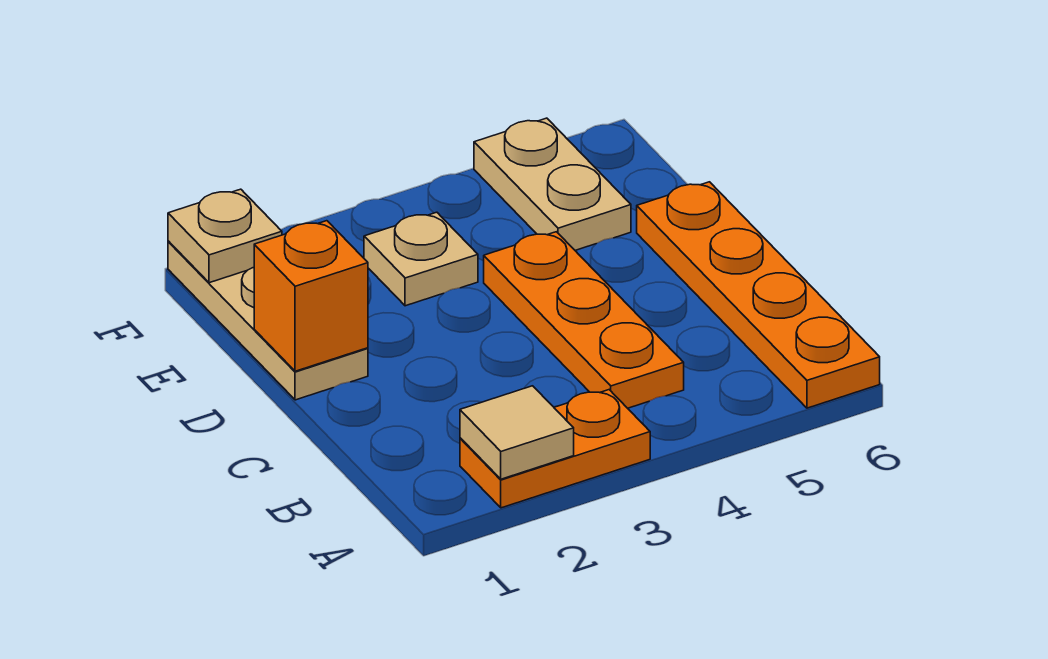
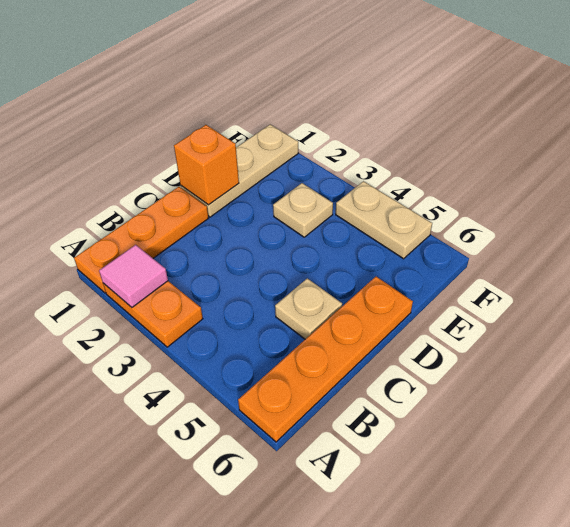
tan 1x1 tile [460,386,574,479] -> pink 1x1 tile [99,245,168,307]
orange 1x3 plate [484,232,684,408] -> orange 1x3 plate moved to [74,187,208,293]
tan 1x2 plate [474,118,631,250] -> tan 1x2 plate turned to [336,181,432,259]
tan 1x1 plate [168,189,282,283] -> tan 1x1 plate moved to [275,278,342,339]

